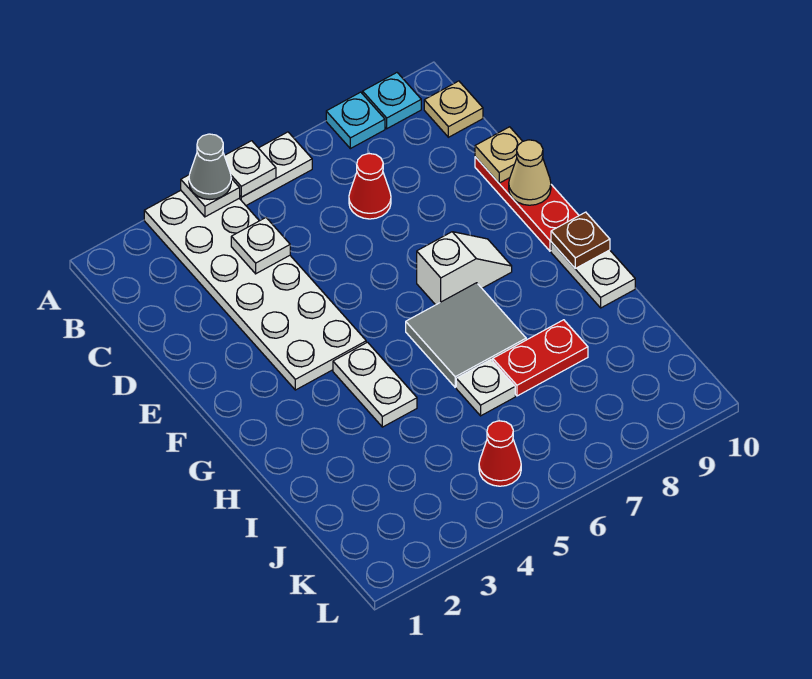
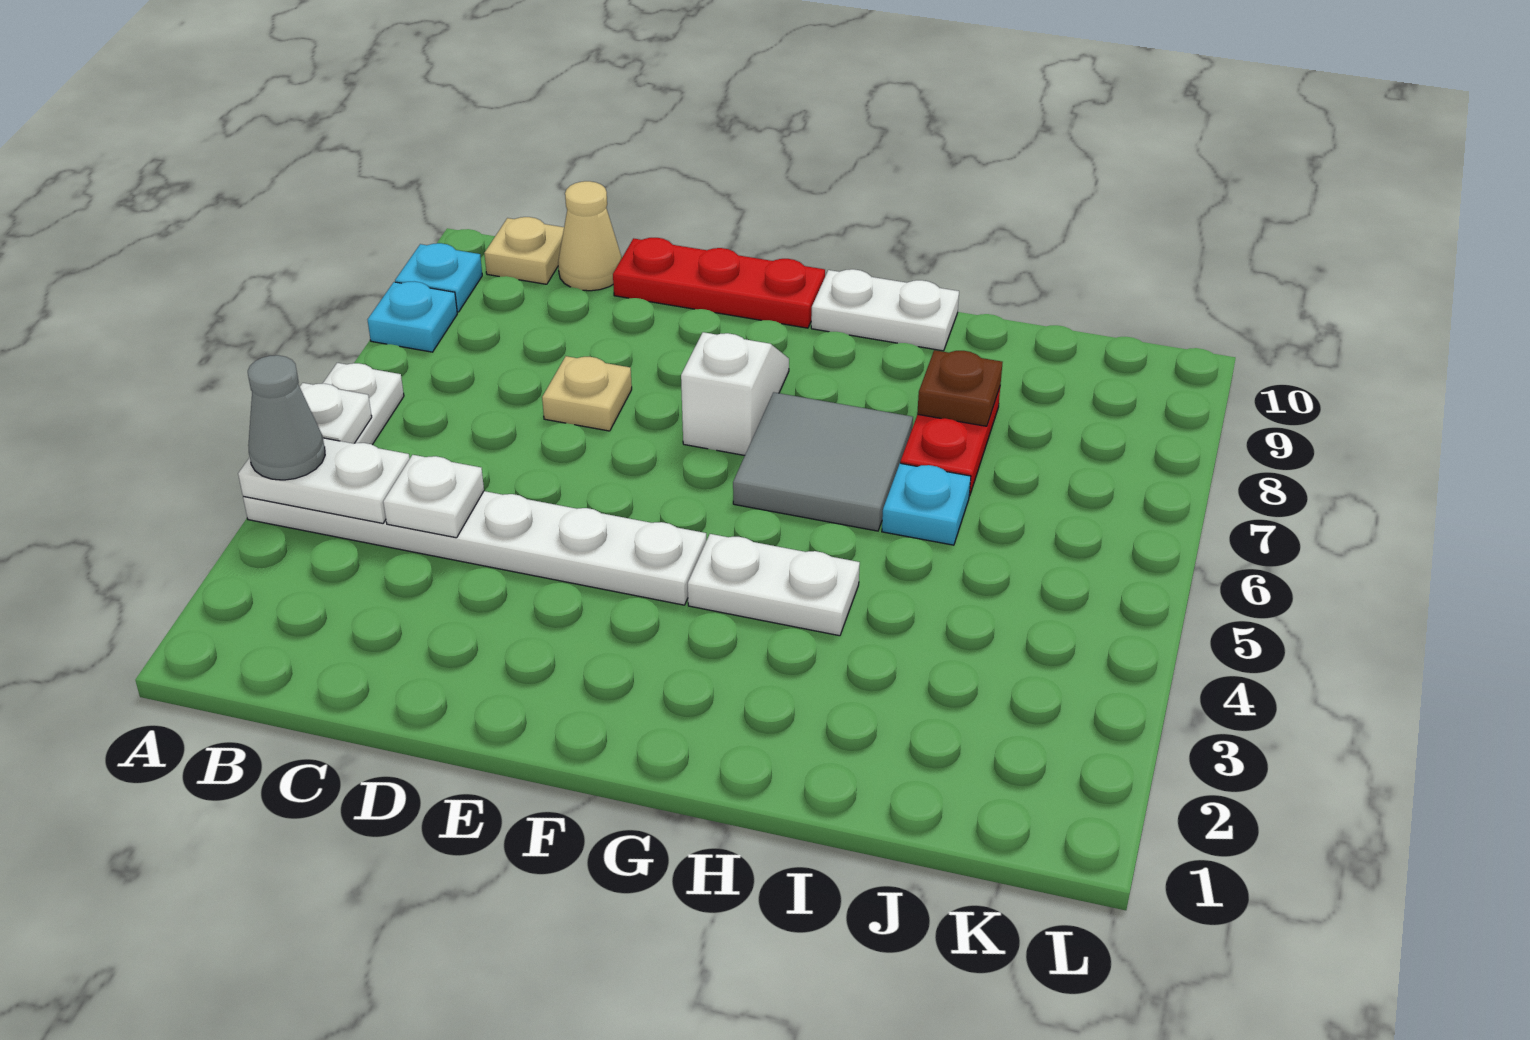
white 2x6 plate [144,190,366,390] -> white 1x6 plate [243,491,706,605]
white 1x1 plate [181,175,240,217] -> white 1x2 plate [238,438,410,523]
red 1x1 cone [349,154,391,219] -> none
tan 1x1 plate [475,127,523,183] -> tan 1x1 plate moved to [542,356,632,431]
tan 1x1 cone [509,140,551,205] -> tan 1x1 cone moved to [558,181,622,291]
brown 1x1 plate [551,212,610,268] -> brown 1x1 plate moved to [917,350,1003,426]
white 1x1 plate [456,360,515,416] -> cyan 1x1 plate [882,463,971,545]
red 1x1 cone [479,421,521,486] -> none

